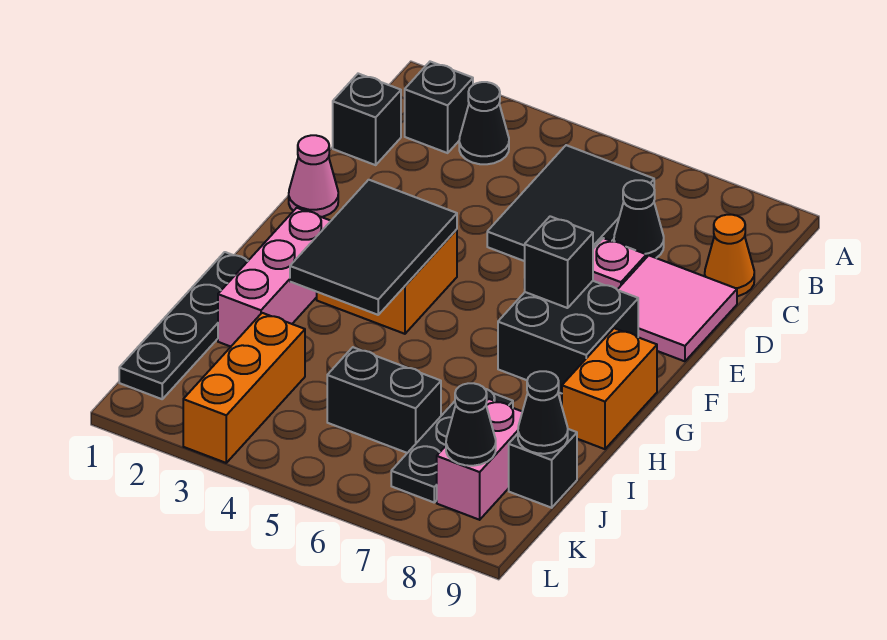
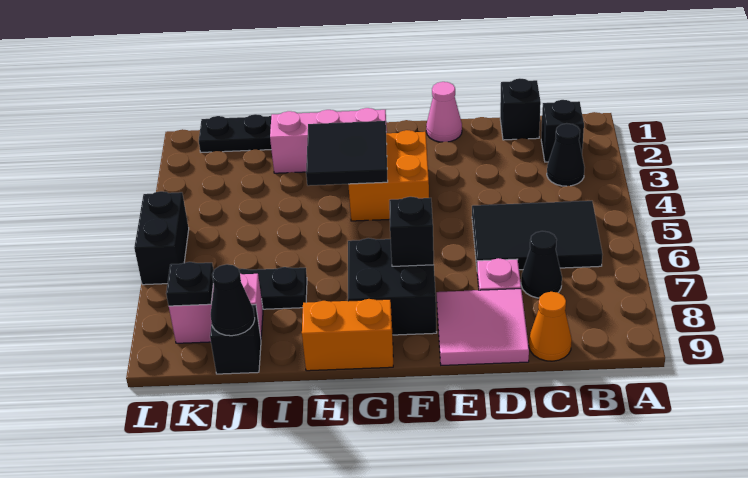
black 2x3 tile [290,180,457,315] -> black 2x2 tile [306,121,388,186]
orange 1x3 brick [183,313,305,463] -> none
black 1x2 brick [327,347,441,453] -> black 1x2 brick moved to [134,191,189,285]
black 1x1 cone [446,383,496,466] -> black 1x1 plate [166,262,214,306]

